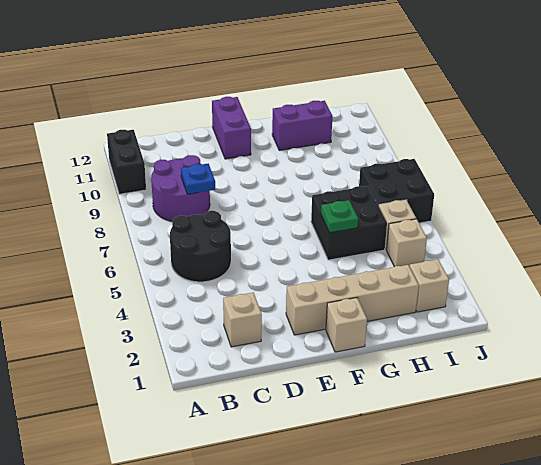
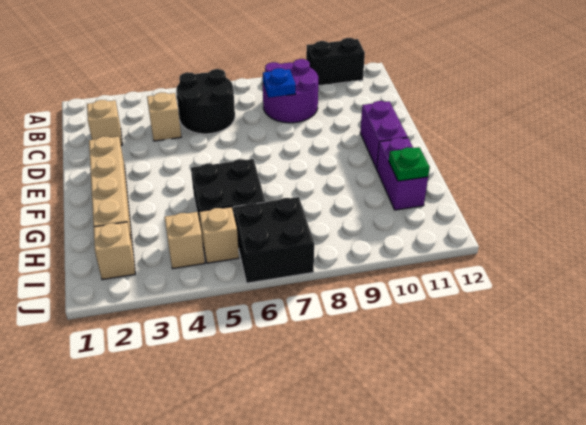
purple 1x2 brick [212,97,251,159] -> purple 1x2 brick turned to [360,101,408,169]
tan 1x1 brick [326,298,367,352] -> tan 1x1 brick moved to [147,92,181,141]
green 1x1 plate [321,200,358,233] -> green 1x1 plate moved to [389,147,430,181]

